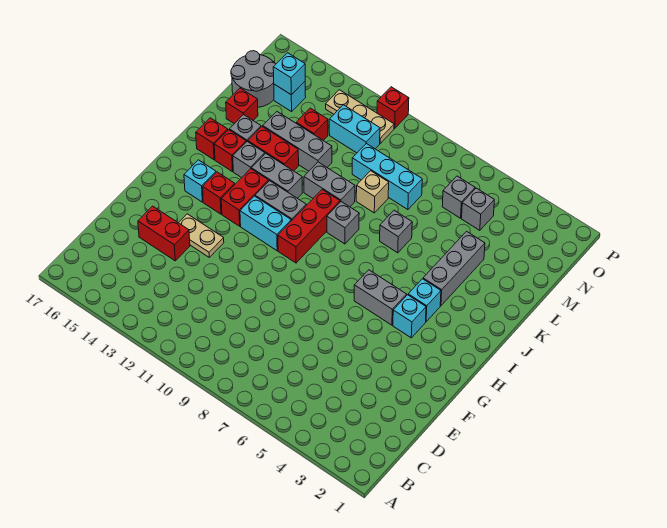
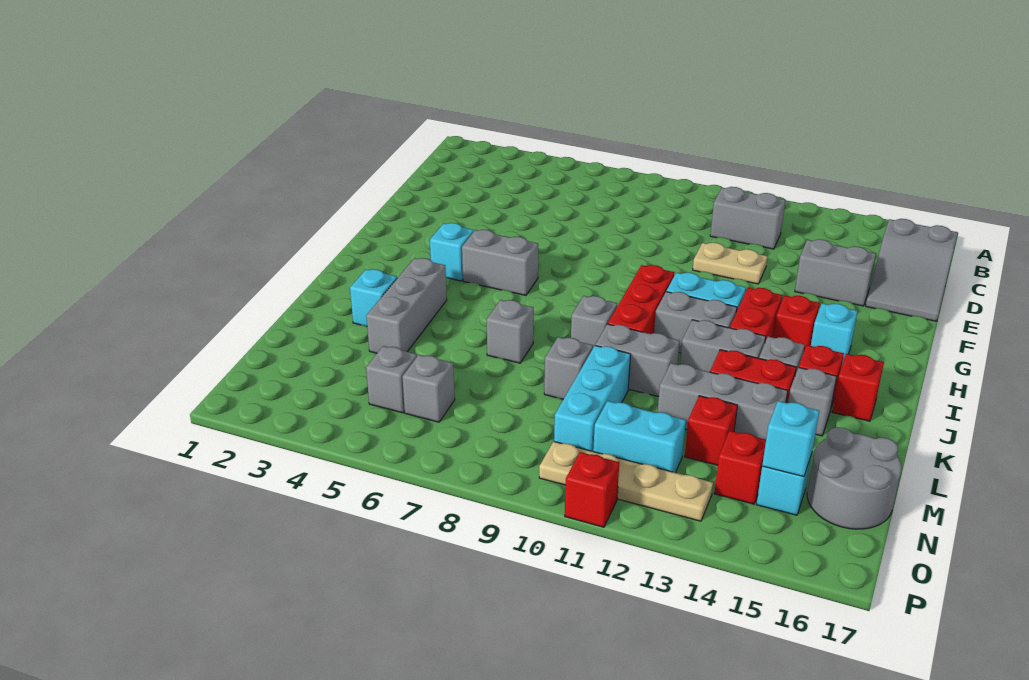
none -> grey 1x2 brick [710,187,785,249]
none -> grey 2x3 slope [866,219,958,321]
red 1x2 brick [138,206,190,261] -> grey 1x2 brick [795,239,876,306]
tan 1x2 plate [179,214,224,257] -> tan 1x2 plate moved to [693,243,767,284]
cyan 1x1 brick [408,279,441,322] -> cyan 1x1 brick moved to [350,269,397,326]
tan 1x1 brick [356,171,389,213] -> grey 1x1 brick [544,337,593,399]
red 1x1 brick [226,88,258,124] -> red 1x1 brick moved to [714,431,766,504]
cyan 1x3 brick [352,144,422,210] -> cyan 1x3 brick turned to [554,346,631,451]
tan 1x3 plate [326,90,394,143] -> tan 1x4 plate [539,441,713,521]

